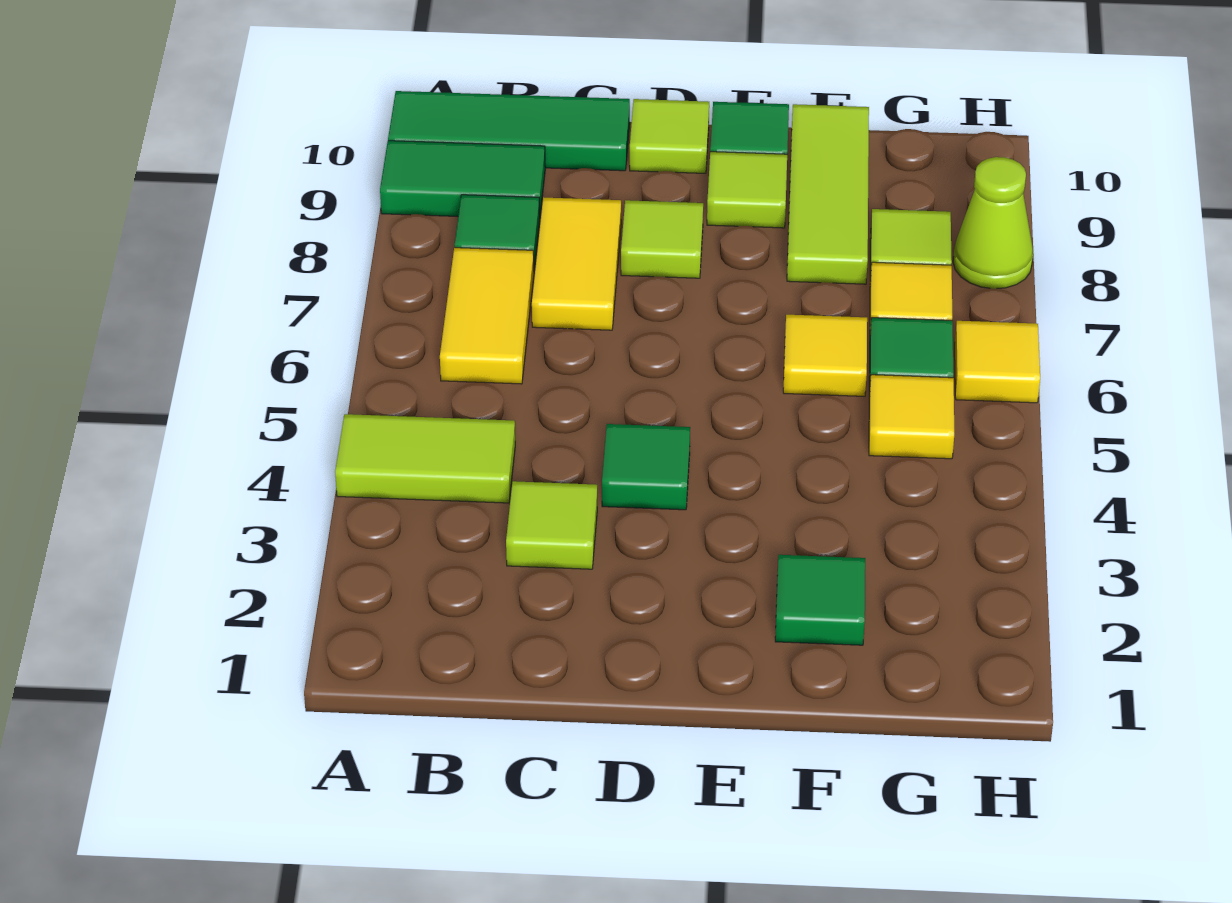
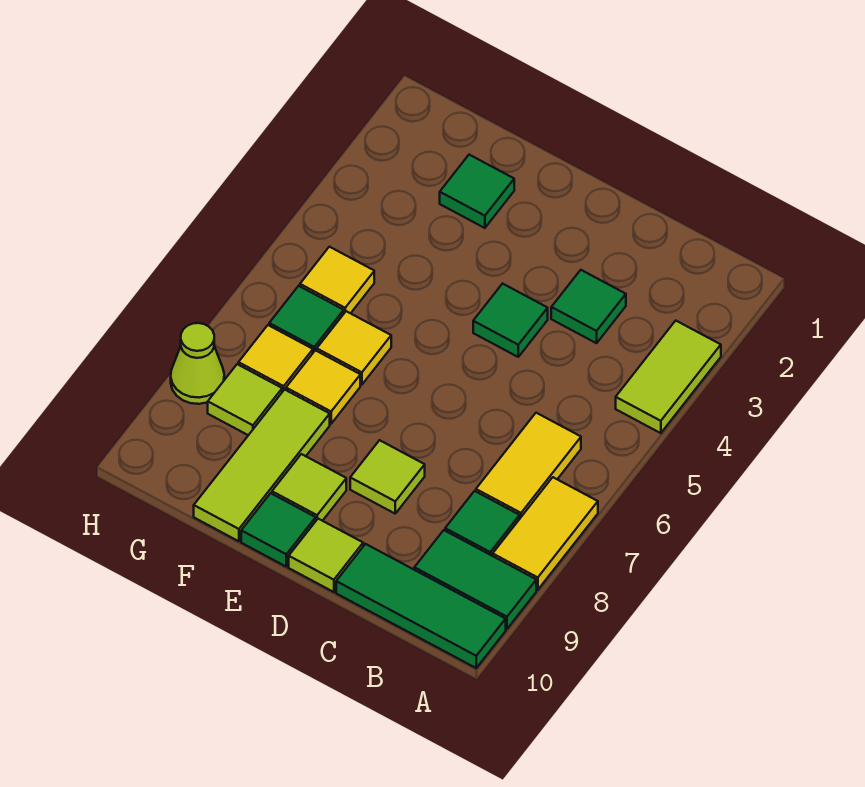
lime 1x2 tile [335,414,515,503] -> lime 1x2 tile turned to [616,321,721,433]
lime 1x1 tile [506,481,597,569] -> green 1x1 tile [551,270,626,343]
yellow 1x2 tile [532,197,621,330] -> yellow 1x2 tile moved to [493,477,598,590]
yellow 1x1 tile [955,321,1040,403] -> yellow 1x1 tile moved to [286,350,360,424]

